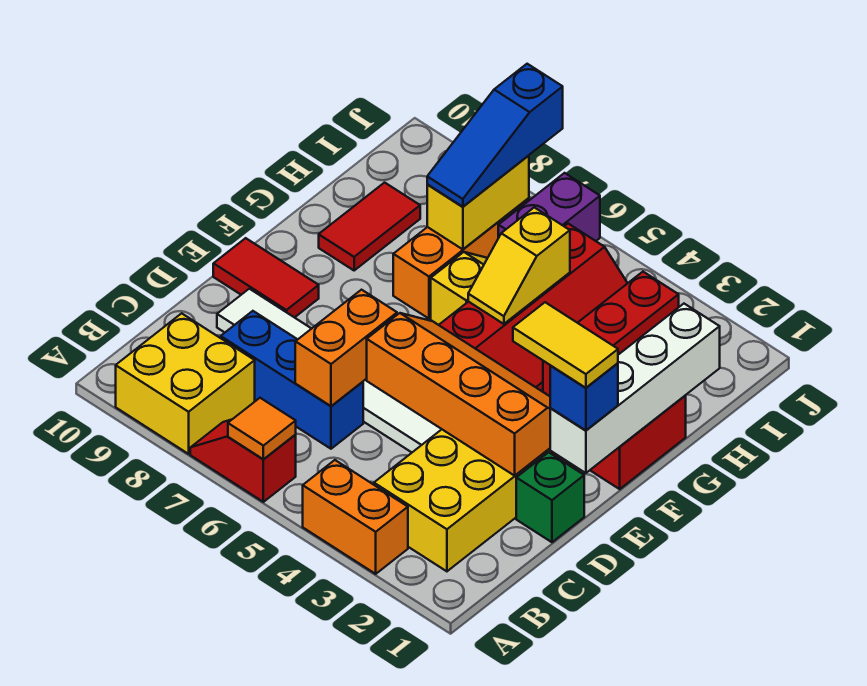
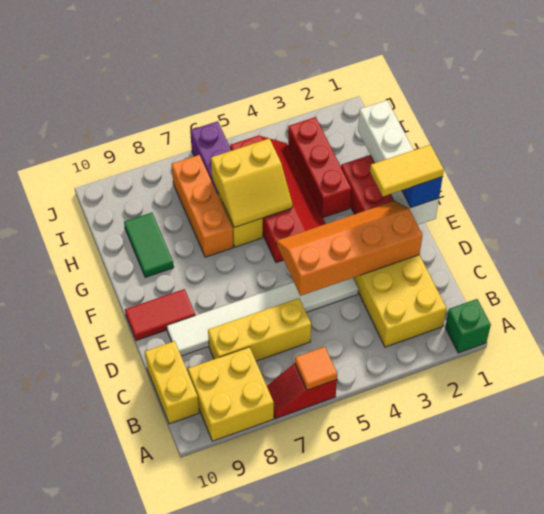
orange 1x2 brick [303,460,408,574] -> none
blue 1x3 brick [221,311,363,449] -> yellow 1x3 brick [208,298,311,361]
orange 1x2 brick [295,290,397,406] -> none
green 1x1 brick [516,452,584,542] -> green 1x1 brick moved to [445,299,491,353]
yellow 1x2 slope [468,207,570,324] -> yellow 2x2 slope [211,138,293,228]
red 1x2 tile [319,183,420,270] -> green 1x2 tile [124,213,174,277]
yellow 1x2 brick [427,156,529,249] -> yellow 1x2 brick moved to [145,341,199,424]
blue 1x3 slope [427,64,563,207] -> none

